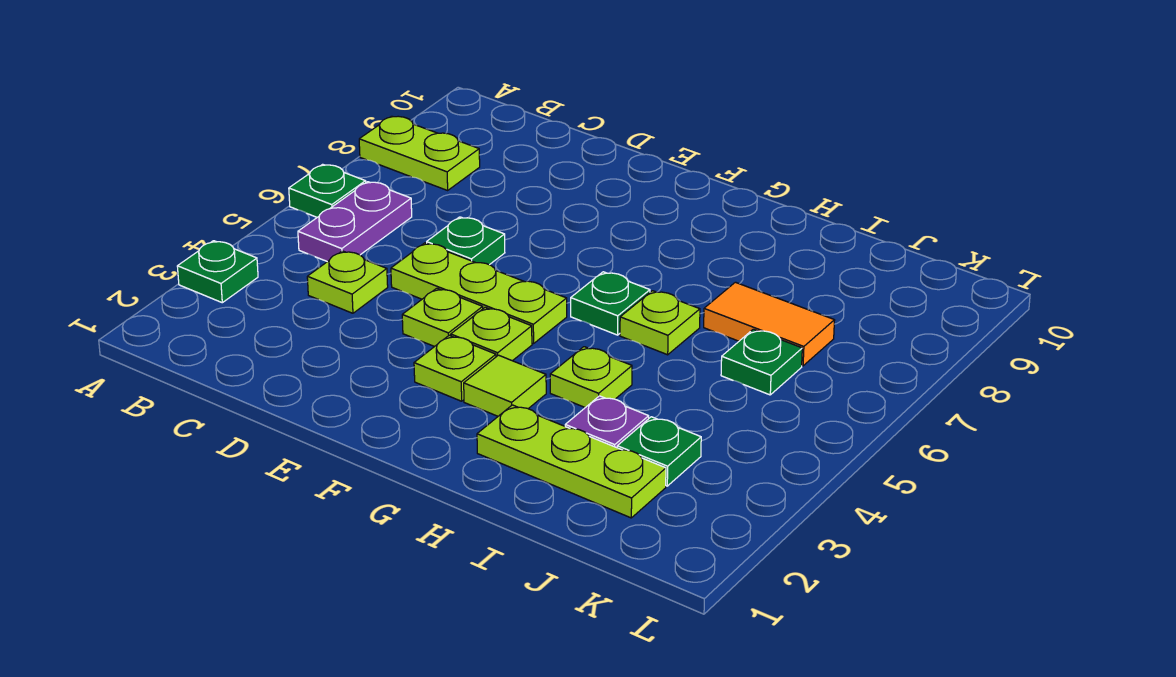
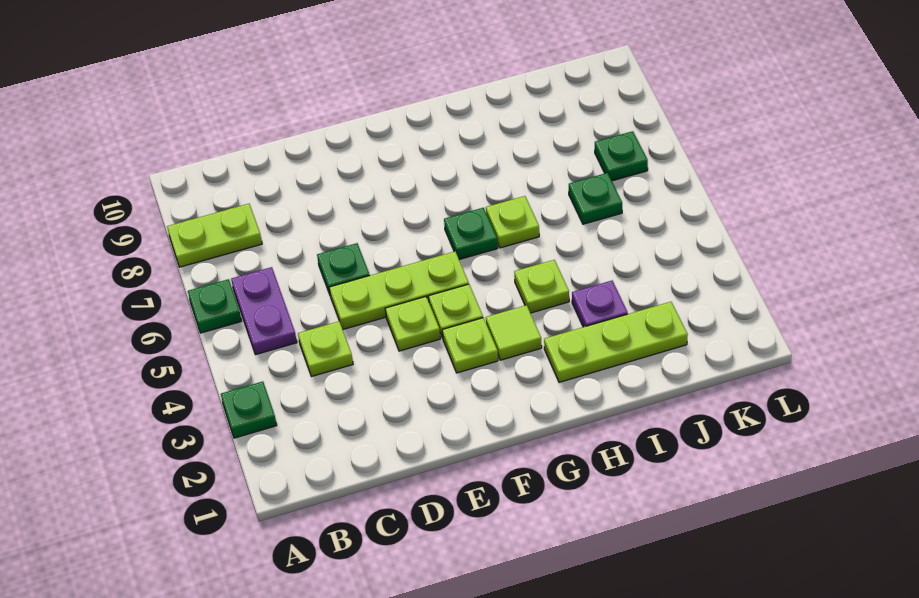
orange 1x2 tile [704,282,835,366] -> none
green 1x1 plate [617,417,701,486] -> green 1x1 plate moved to [595,131,648,181]

